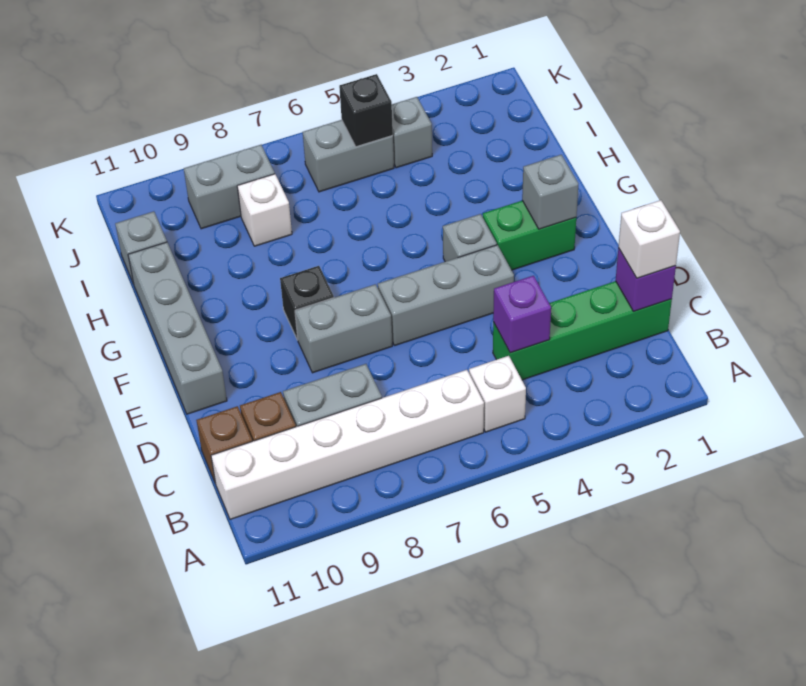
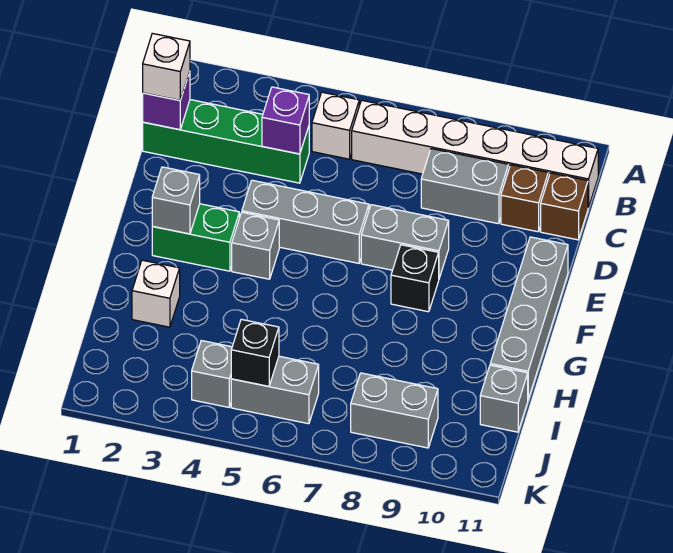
white 1x1 brick [237,174,292,246] -> white 1x1 brick moved to [132,260,180,327]

